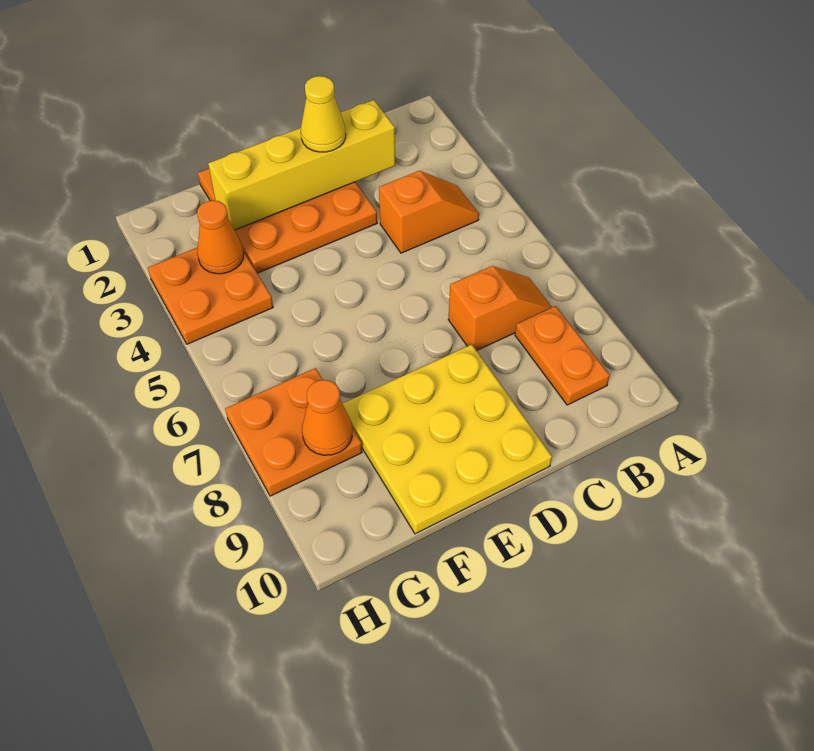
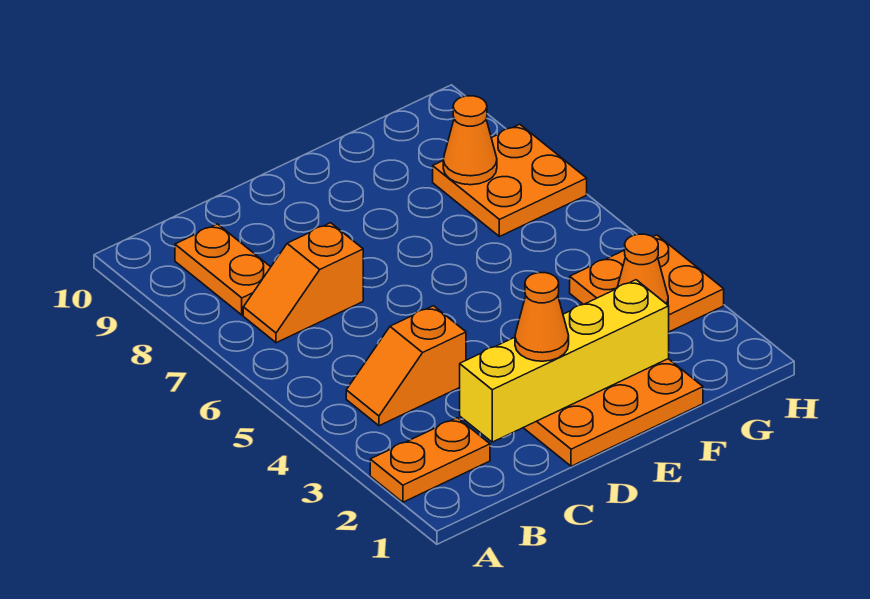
none -> orange 1x2 plate [370,418,490,502]
yellow 1x1 cone [301,76,346,152] -> orange 1x1 cone [515,273,569,361]
yellow 3x3 plate [343,345,552,534] -> none

